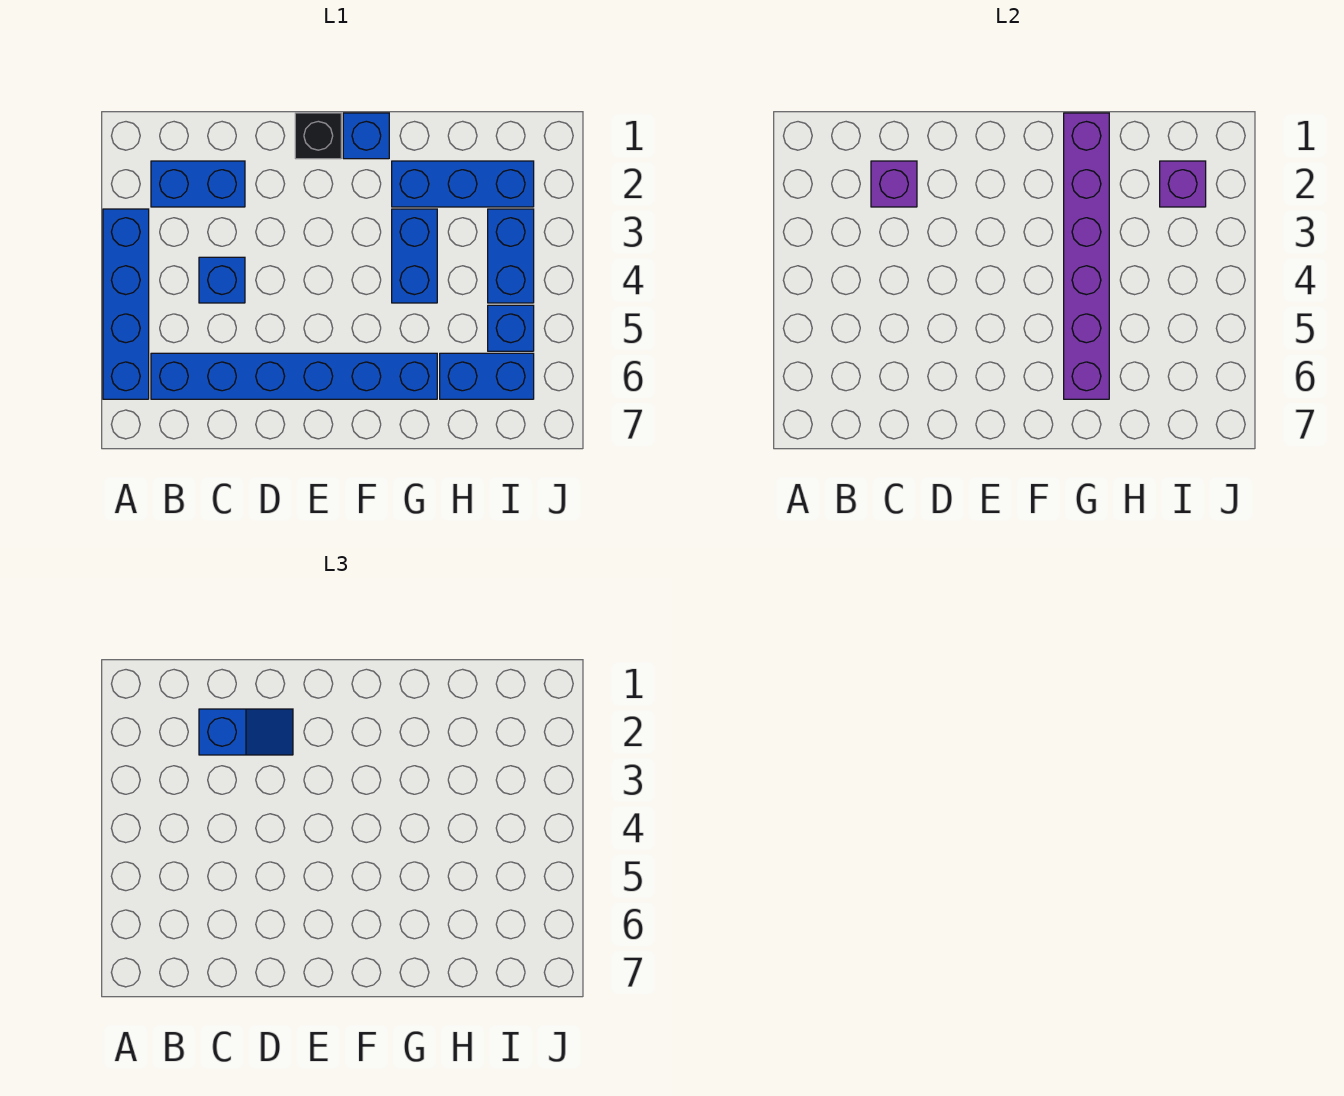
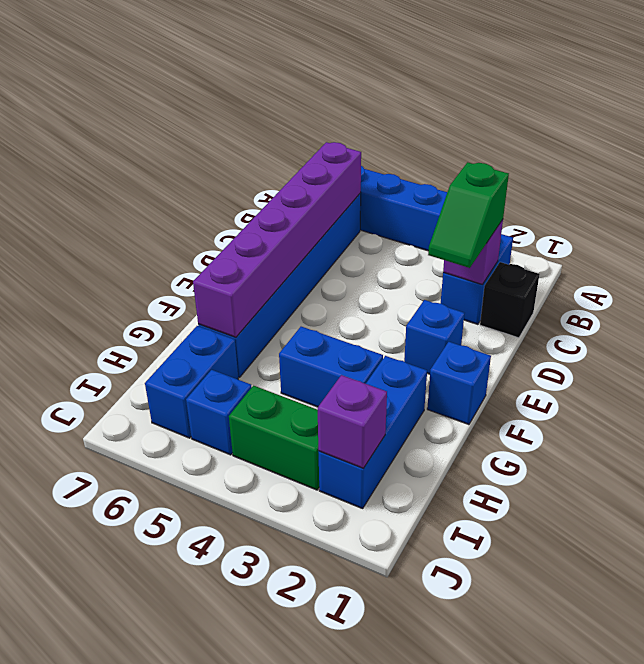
blue 1x2 slope [199,709,293,755] -> green 1x2 slope [428,162,509,268]
blue 1x1 brick [199,257,245,303] -> blue 1x1 brick moved to [404,300,464,374]
black 1x1 brick [295,113,341,159] -> black 1x1 brick moved to [480,262,539,338]
purple 1x6 brick [1064,113,1109,399] -> purple 1x6 brick turned to [193,142,361,337]
blue 1x2 brick [488,209,534,303] -> green 1x2 brick [229,385,319,490]

